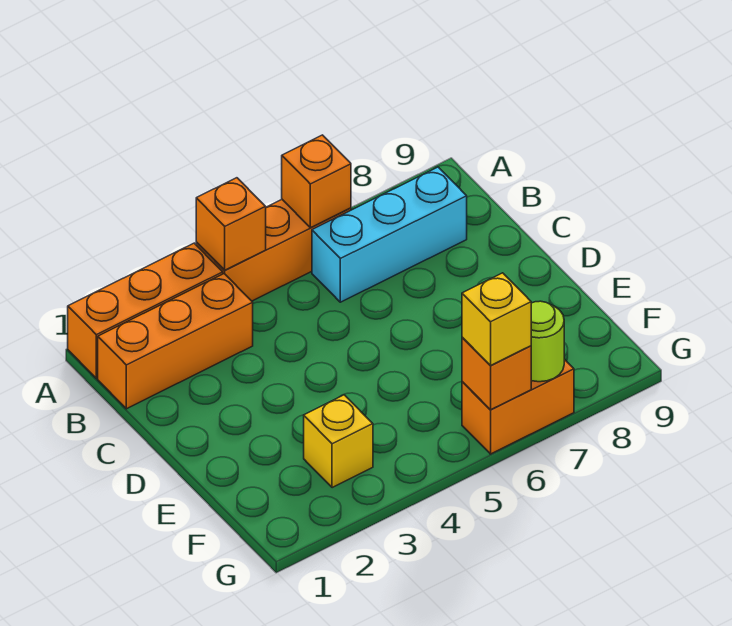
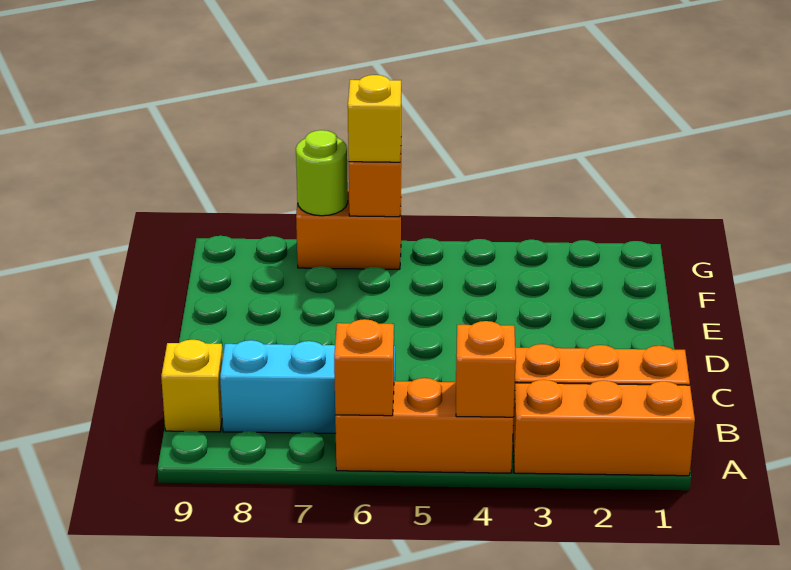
yellow 1x1 brick [304,395,373,488] -> yellow 1x1 brick moved to [161,340,223,432]

